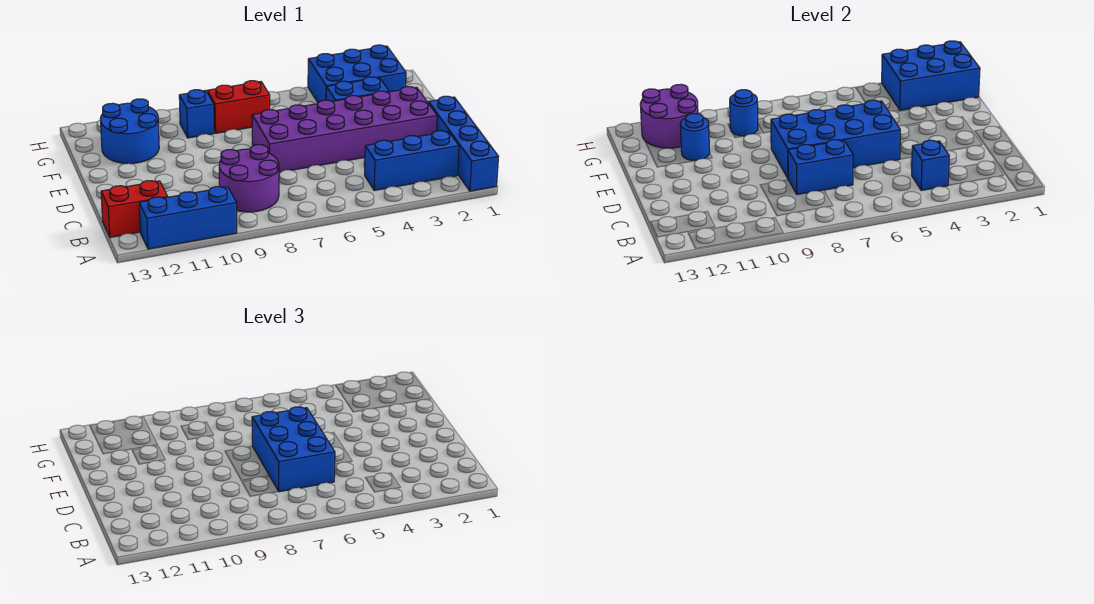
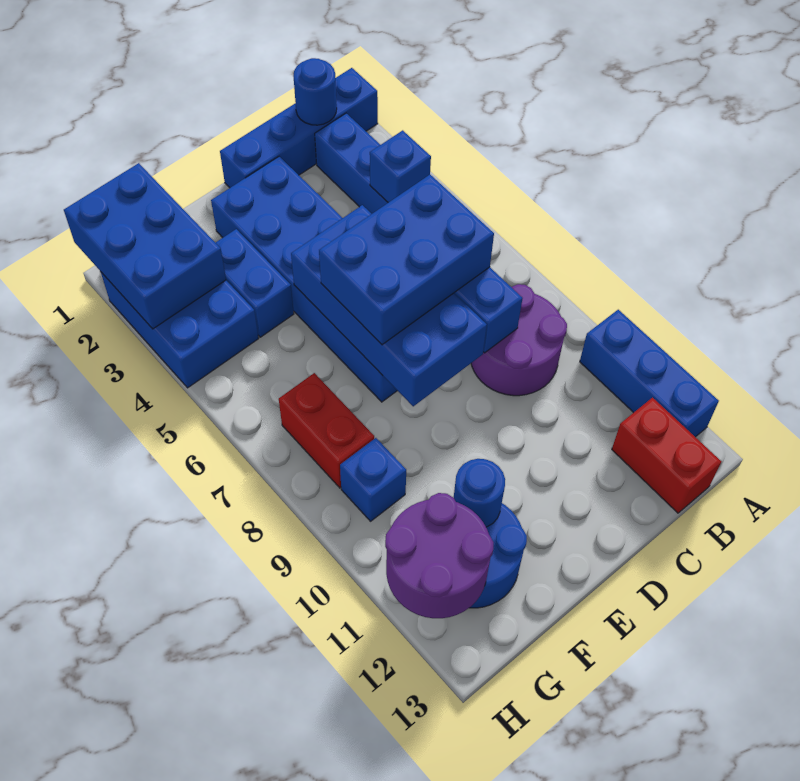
purple 2x6 brick [252,87,437,172] -> blue 2x6 brick [211,156,397,402]
blue 1x1 round brick [730,90,758,136] -> blue 1x1 round brick moved to [293,58,337,125]

